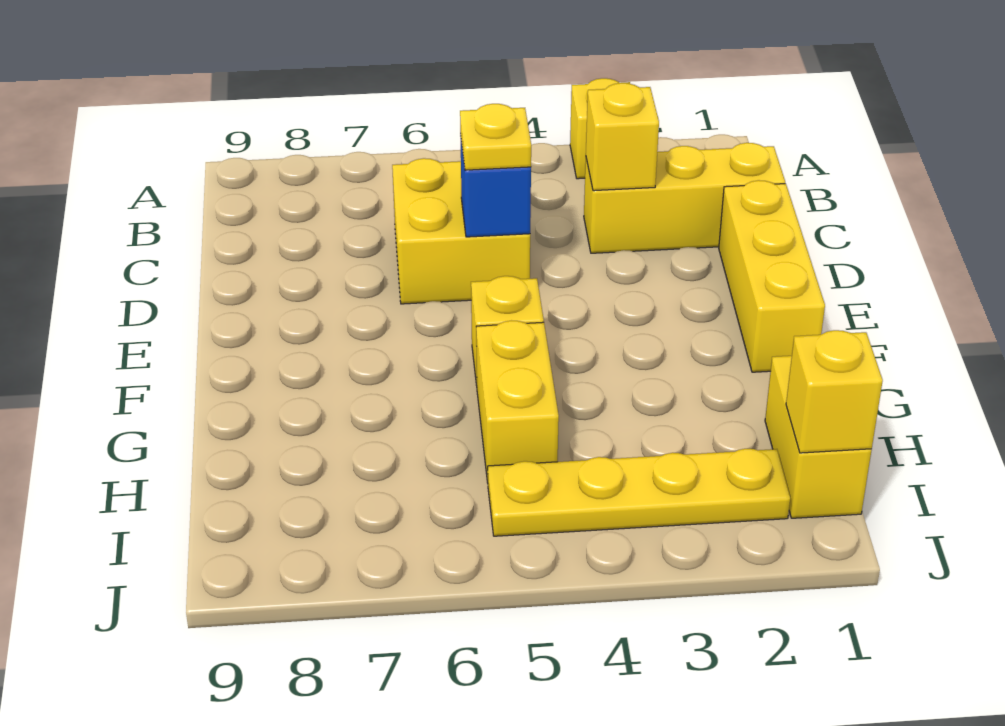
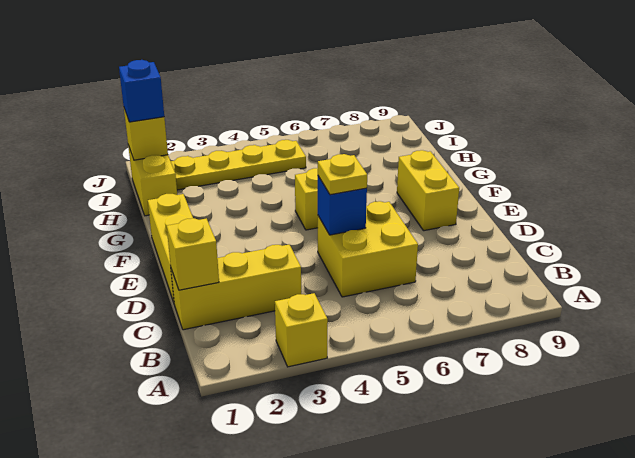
yellow 1x1 brick [586,83,659,191] -> yellow 1x1 brick moved to [167,218,219,290]
yellow 1x2 brick [476,321,559,483] -> yellow 1x2 brick moved to [397,150,459,231]
none -> blue 1x1 brick [119,60,164,122]

